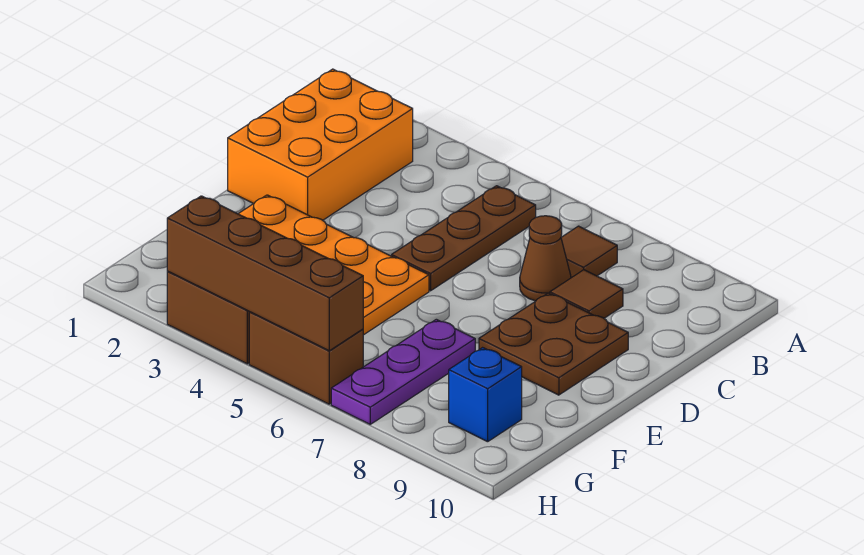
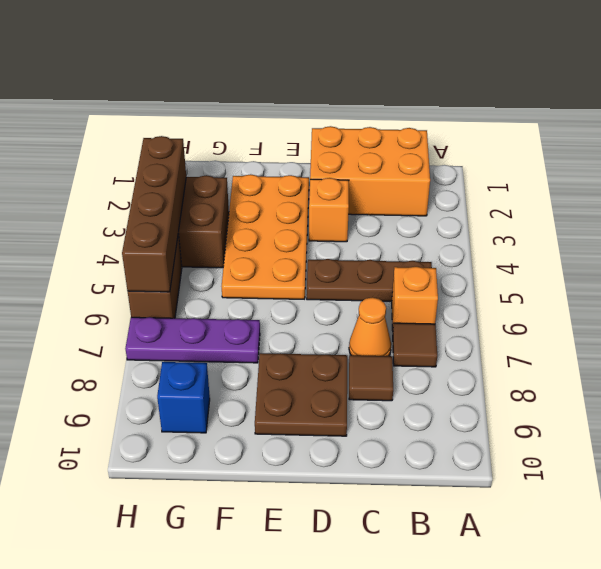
none -> orange 1x1 brick [392,266,438,330]
brown 1x1 cone [520,216,571,301] -> orange 1x1 cone [349,297,391,356]
none -> orange 1x1 brick [309,178,349,242]

